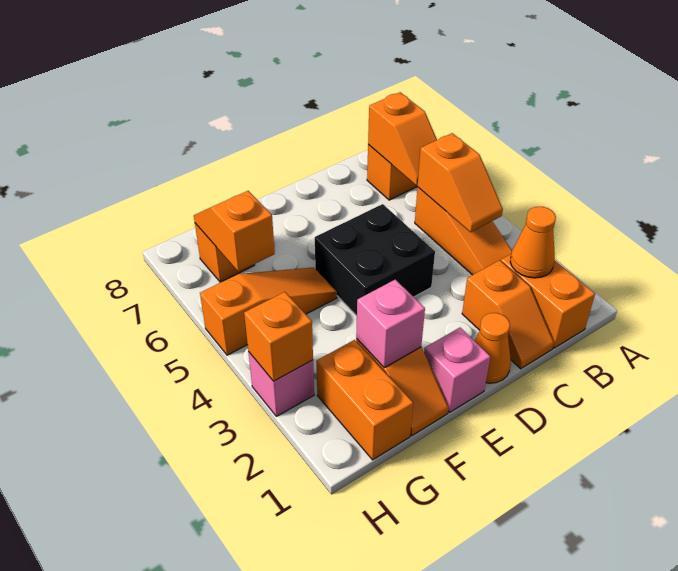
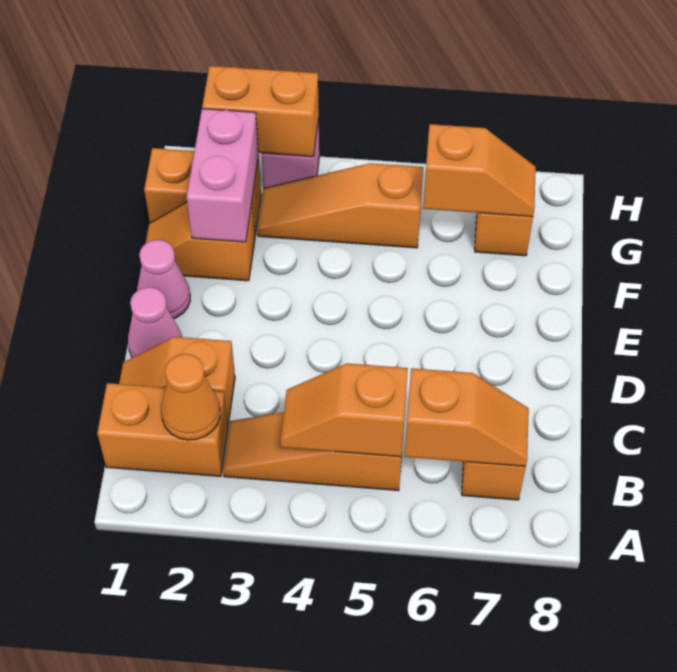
orange 1x2 slope [368,92,437,185] -> orange 1x2 slope turned to [404,368,529,467]
orange 1x1 cone [475,313,511,383] -> pink 1x1 cone [128,287,182,358]
black 2x2 brick [315,204,435,316] -> none
pink 1x1 brick [424,328,490,412] -> pink 1x1 cone [137,240,190,319]
pink 1x1 brick [356,279,425,368] -> pink 1x2 brick [187,109,259,242]
orange 1x3 slope [200,268,337,355] -> orange 1x3 slope turned to [257,163,423,248]
orange 1x1 brick [244,292,313,381] -> orange 1x2 brick [202,66,319,157]

